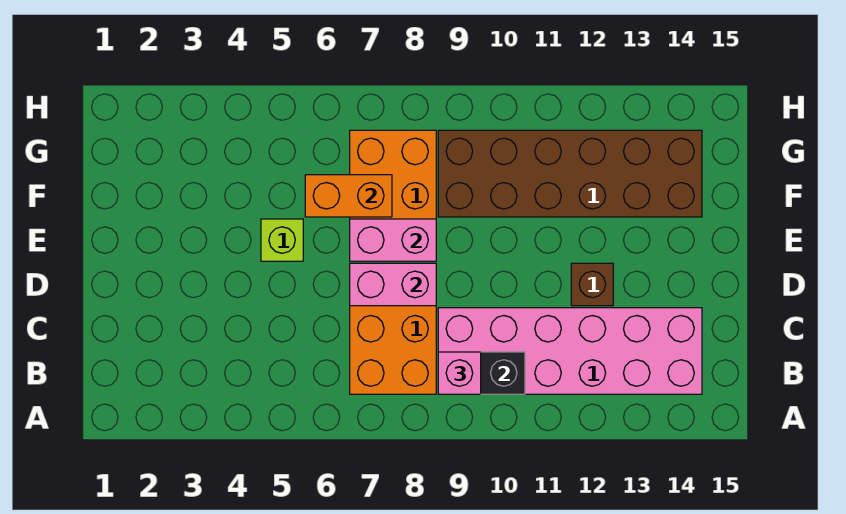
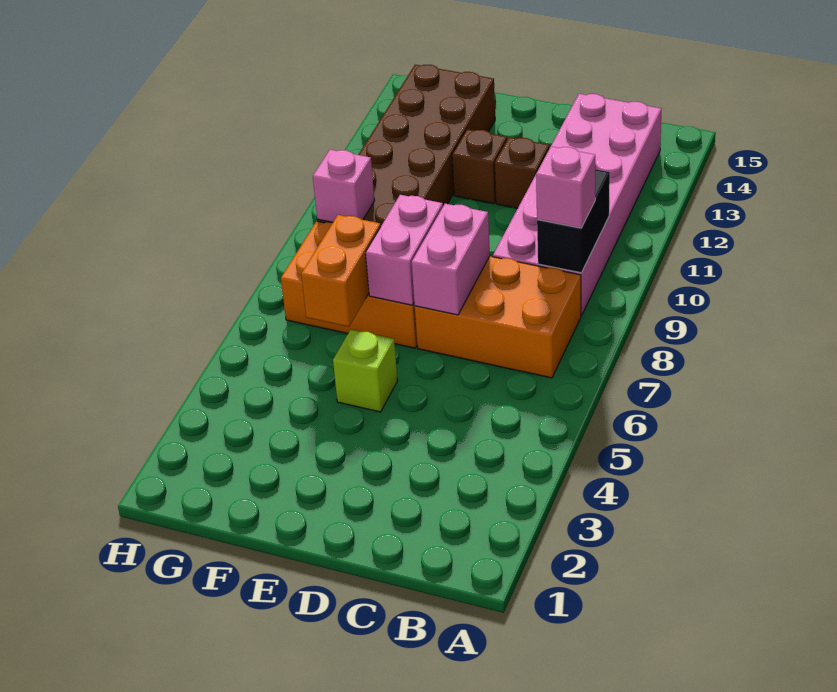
none -> brown 1x1 brick [452,129,507,204]
none -> pink 1x1 brick [313,150,375,222]

